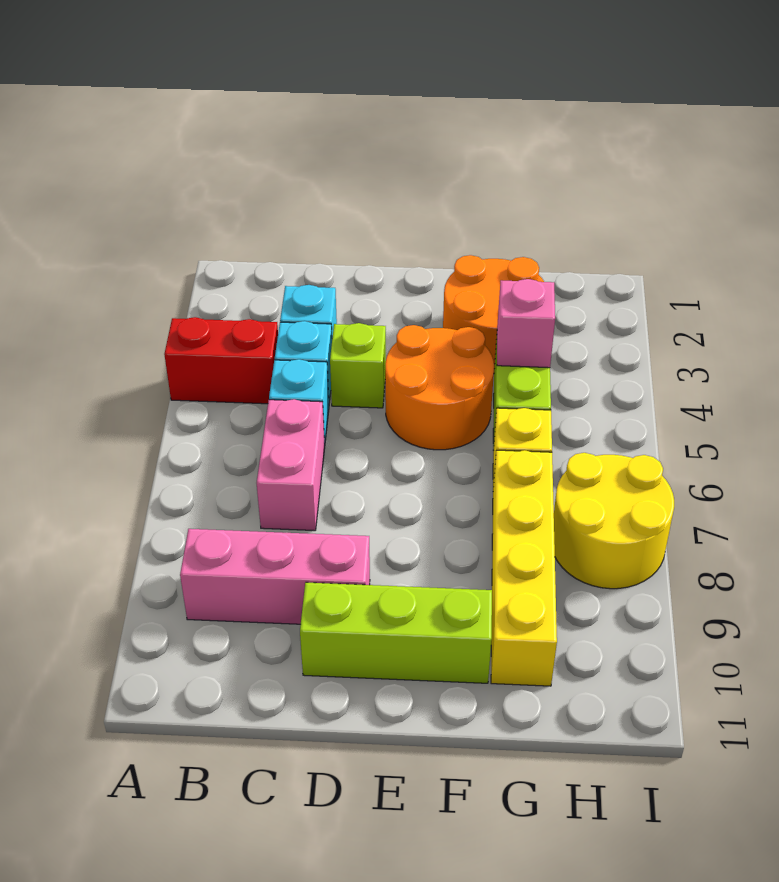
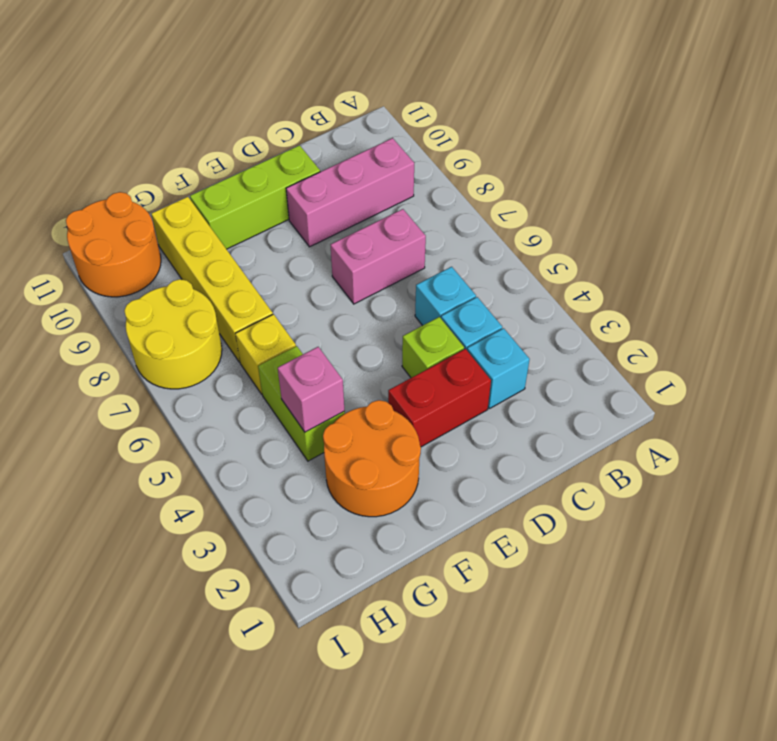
red 1x2 brick [164,317,278,404] -> red 1x2 brick moved to [388,349,491,447]
pink 1x2 brick [257,399,325,531] -> pink 1x2 brick turned to [331,209,426,304]
orange 2x2 round brick [385,325,494,450] -> orange 2x2 round brick moved to [66,192,161,297]

